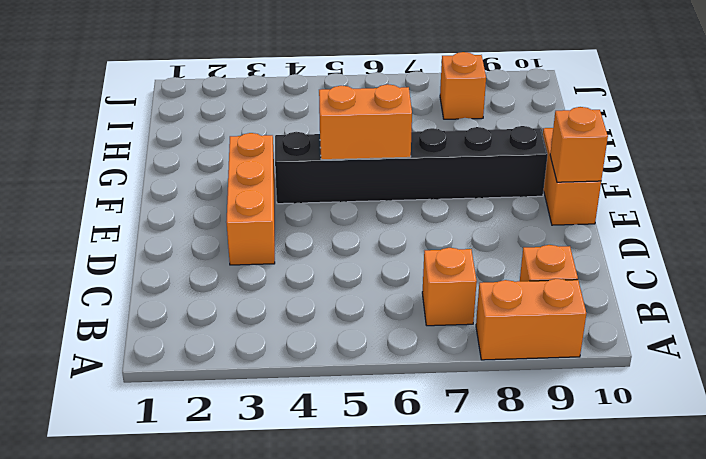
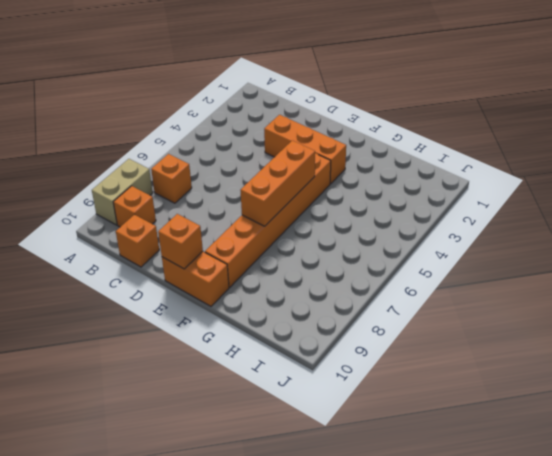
orange 1x2 brick [476,279,586,360] -> tan 1x2 brick [92,159,153,225]
black 1x6 brick [275,126,548,204] -> orange 1x6 brick [205,153,331,287]
orange 1x2 brick [319,84,412,160] -> orange 1x3 brick [240,140,315,226]
orange 1x1 brick [440,52,486,119] -> orange 1x1 brick moved to [116,214,159,267]

